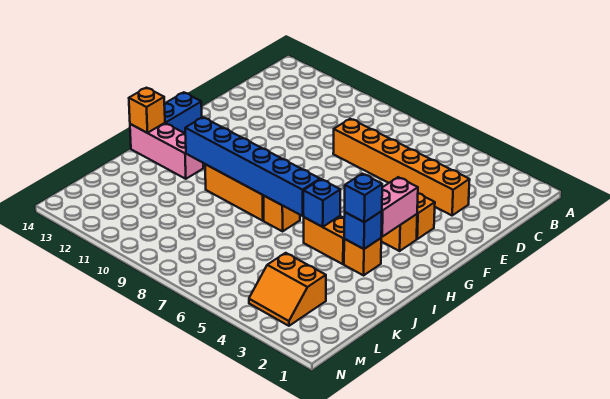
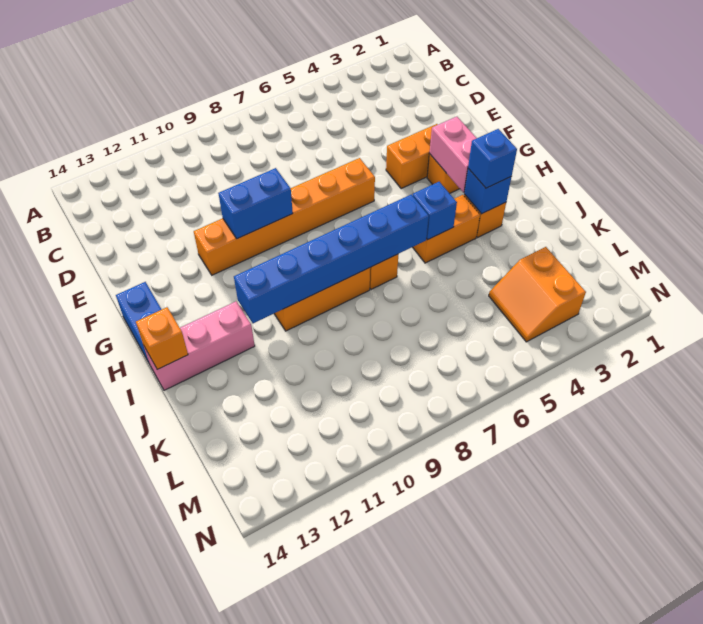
orange 1x6 brick [333,119,470,215] -> orange 1x6 brick moved to [194,158,375,275]
none -> blue 1x2 brick [218,168,293,239]
orange 2x2 slope [249,253,326,326] -> orange 2x2 slope turned to [489,247,586,342]

